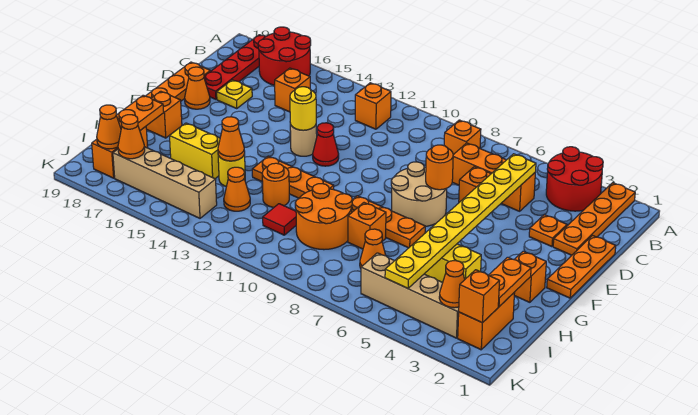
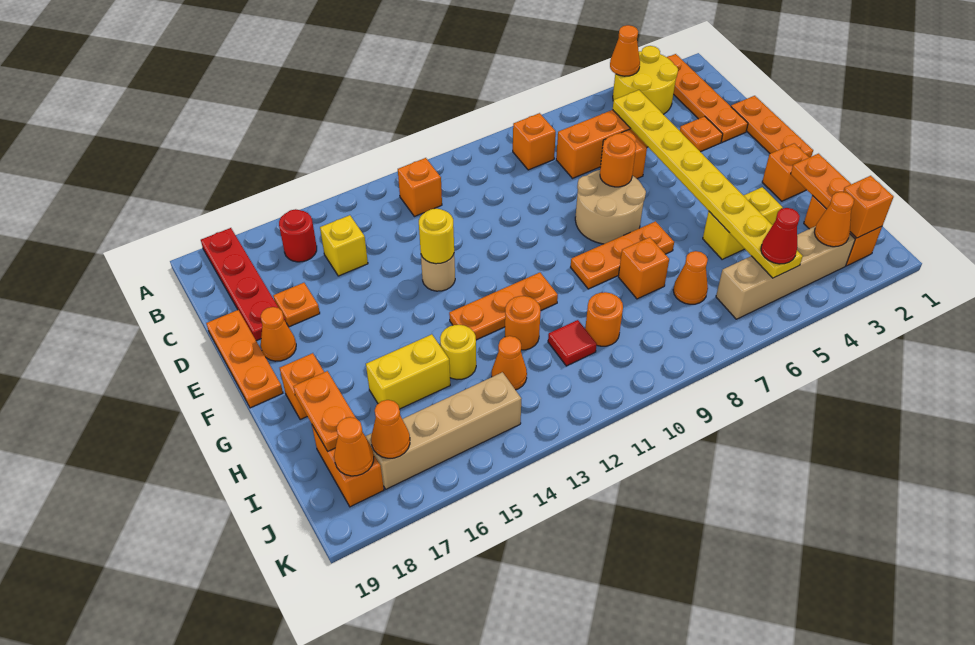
red 2x2 round brick [546,147,603,211] -> yellow 2x2 round brick [613,46,678,114]
red 2x2 round brick [258,27,311,85] -> red 1x1 round brick [279,209,317,262]
orange 1x1 brick [275,68,310,112] -> yellow 1x1 brick [320,215,368,276]
yellow 1x1 plate [217,80,252,109] -> orange 1x1 plate [273,283,320,327]
red 1x1 cone [313,123,339,166] -> red 1x1 cone moved to [761,208,800,264]
orange 2x2 round brick [295,184,352,250] -> orange 1x1 round brick [585,292,623,346]
orange 1x1 cone [218,117,245,161] -> orange 1x1 cone moved to [610,25,640,76]

